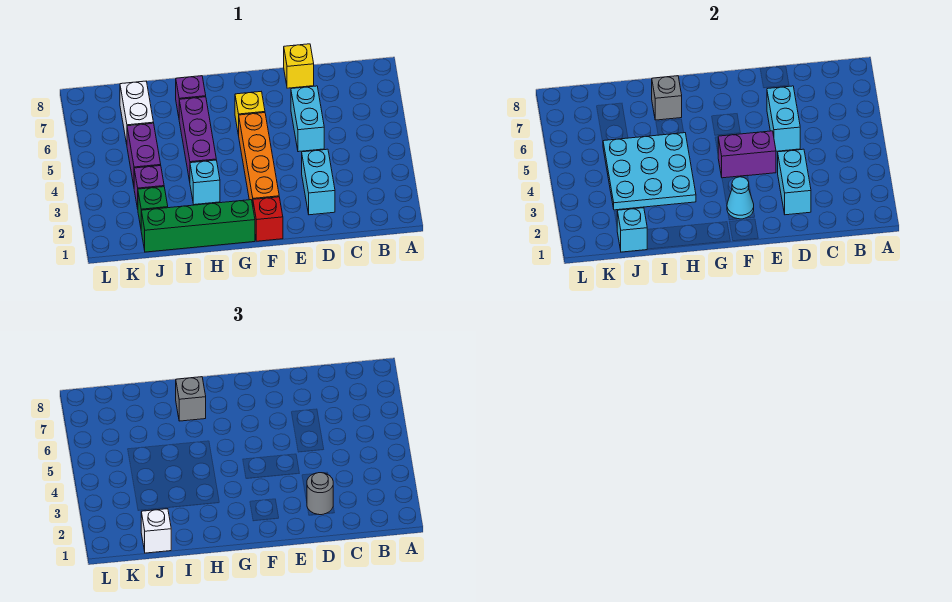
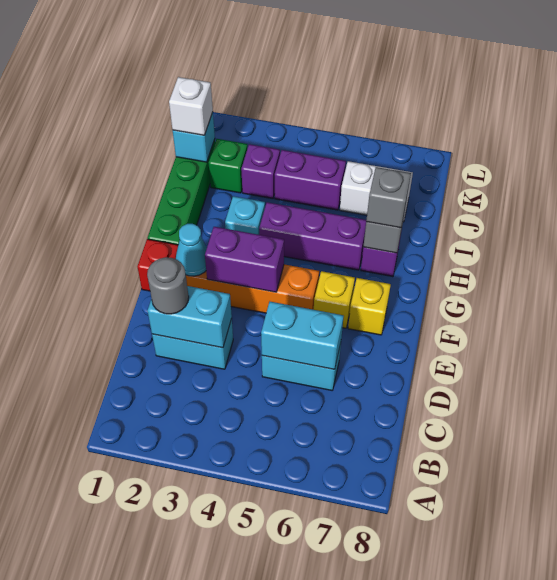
yellow 1x1 brick [284,44,314,88] -> yellow 1x1 brick moved to [348,278,391,335]
purple 1x2 brick [718,131,776,178] -> purple 1x2 brick turned to [205,227,284,292]
cyan 3x3 plate [603,133,696,210] -> none

